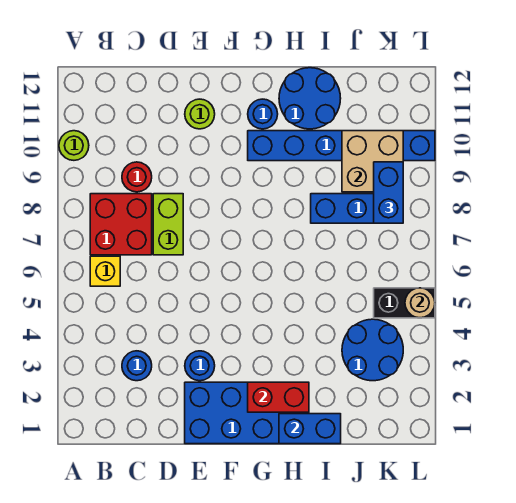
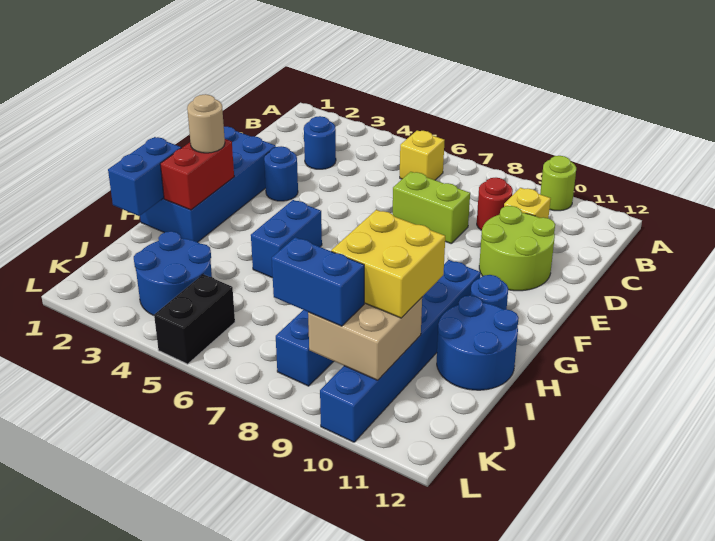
red 2x2 brick [90,194,152,255] -> none
none -> yellow 1x1 brick [504,188,551,218]
lime 1x1 round brick [185,99,215,129] -> lime 2x2 round brick [479,206,555,291]
none -> blue 1x2 brick [251,200,322,278]
none -> yellow 2x2 brick [331,210,445,318]
tan 1x1 round brick [405,288,435,318] -> tan 1x1 round brick moved to [187,94,225,153]

